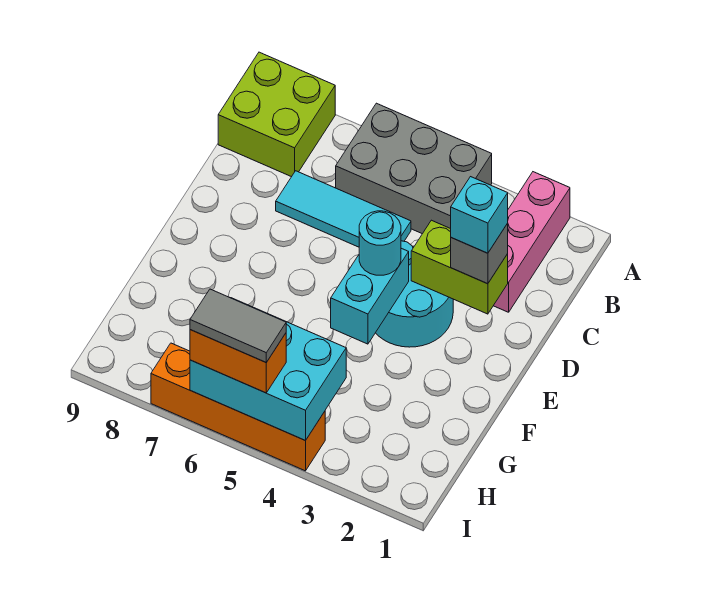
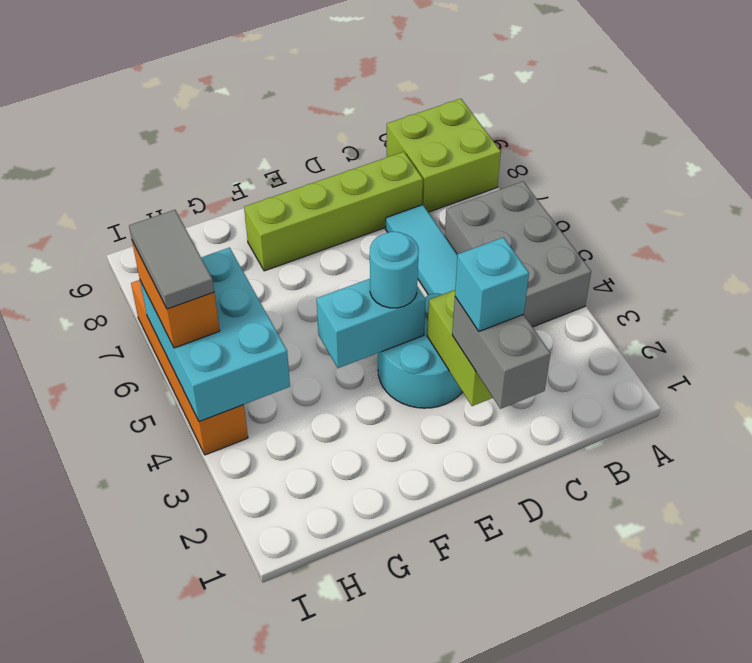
pink 1x3 brick [494,172,570,312] -> none
none -> lime 1x4 brick [244,152,423,271]
grey 1x1 brick [451,224,508,284] -> grey 1x2 brick [452,297,551,409]

